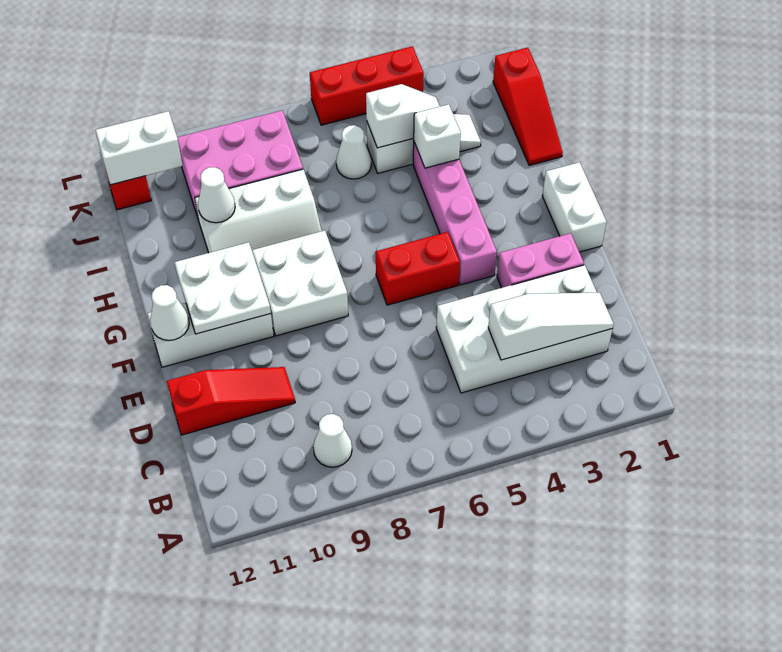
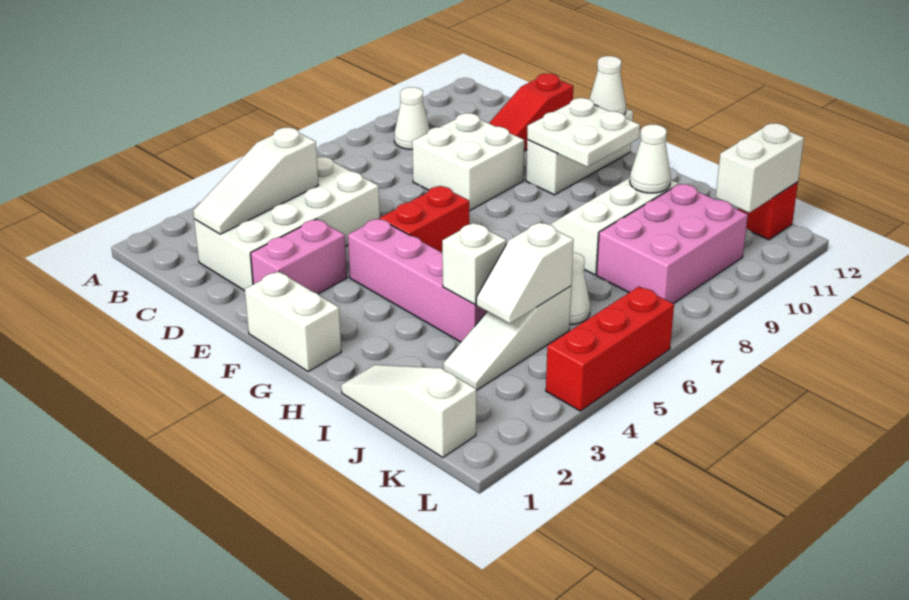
white 2x2 brick [252,231,348,336] -> white 2x2 brick moved to [412,113,524,211]
red 1x3 slope [493,48,563,165] -> white 1x3 slope [341,365,476,457]

